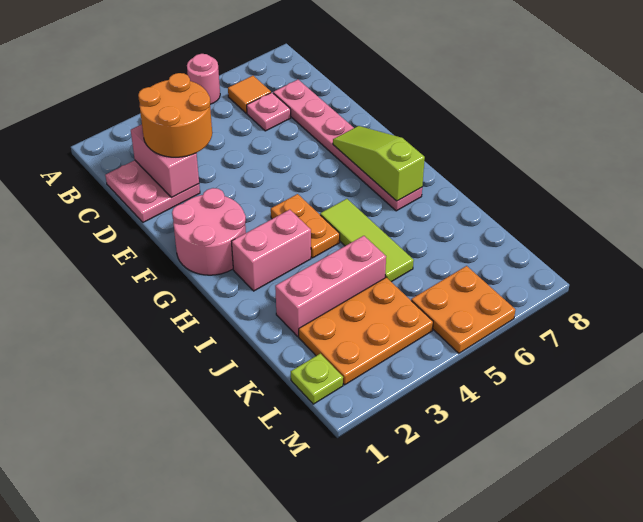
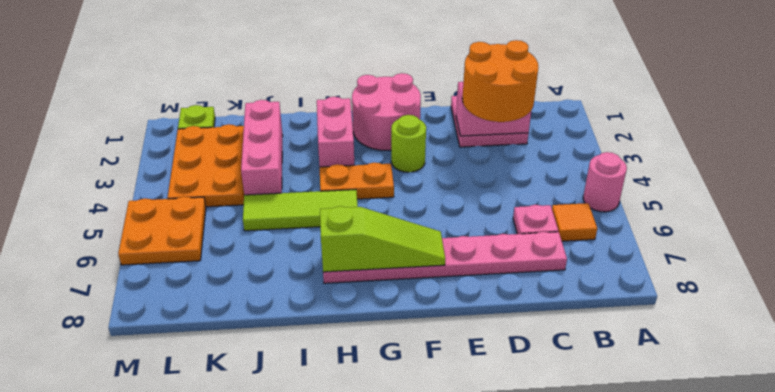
none -> lime 1x1 round brick [391,115,426,172]

